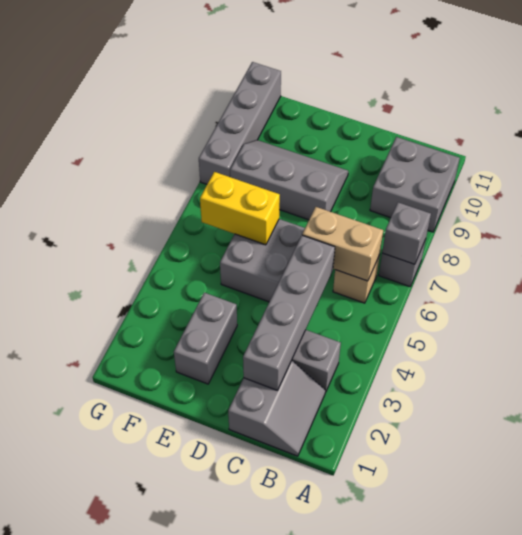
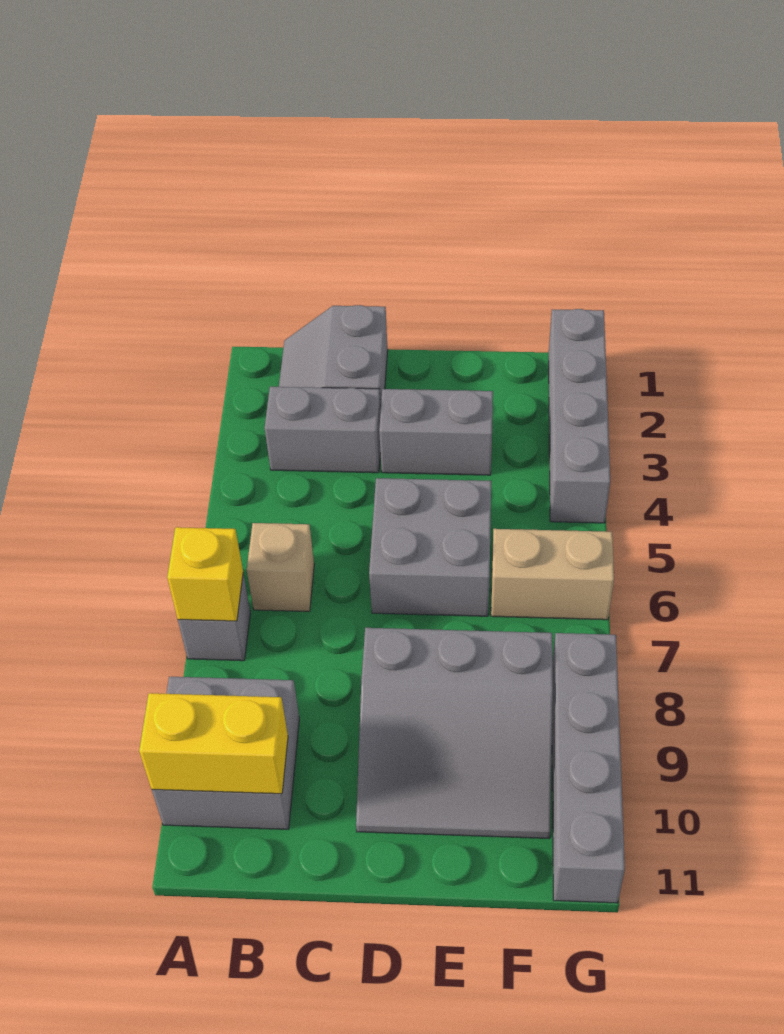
grey 1x1 brick [382,202,431,264] -> yellow 1x1 brick [167,527,243,621]
tan 1x2 brick [302,207,383,281] -> tan 1x2 brick moved to [491,529,614,620]
grey 1x4 brick [243,235,335,390] -> grey 1x4 brick moved to [549,309,610,523]
grey 2x3 slope [230,140,348,220] -> grey 3x3 slope [356,628,553,838]
grey 1x2 brick [174,293,237,384] -> grey 1x2 brick turned to [379,389,493,475]
yellow 1x2 brick [200,172,280,245] -> yellow 1x2 brick moved to [139,693,288,794]

